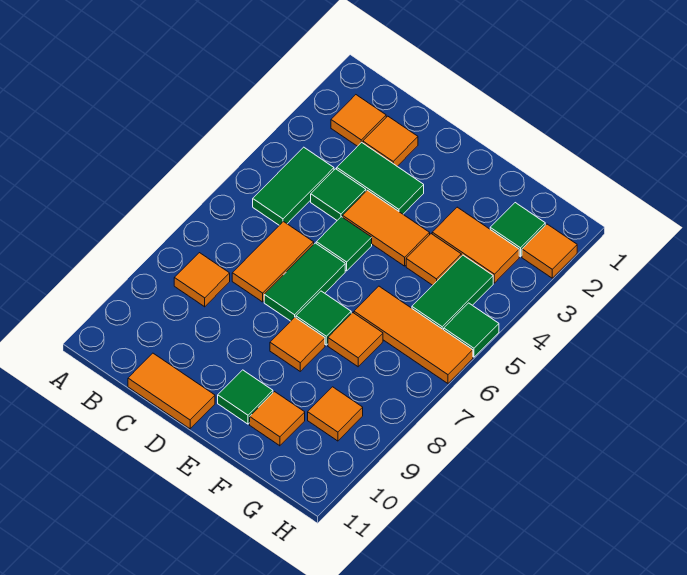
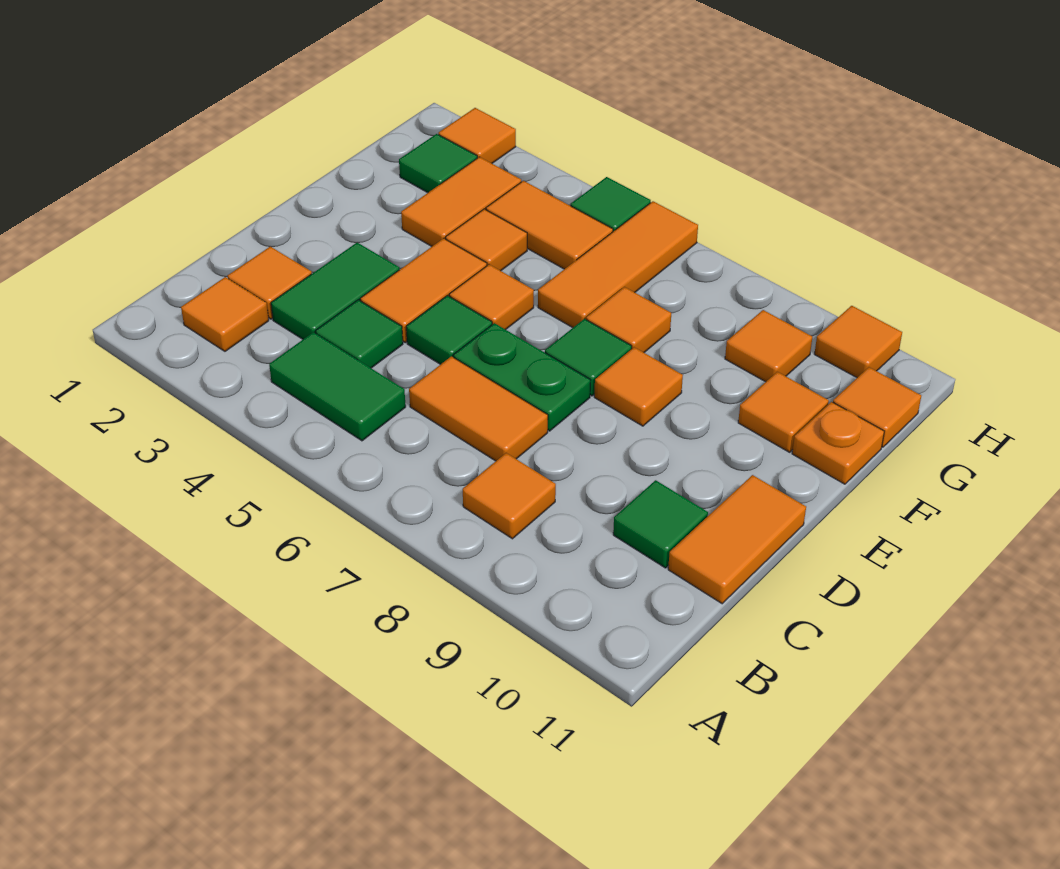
green 1x2 tile [264,243,345,321] -> green 1x2 plate [454,323,590,431]
none -> orange 1x1 tile [449,264,534,330]
green 1x1 tile [218,370,273,424] -> green 1x1 tile moved to [613,480,708,568]
none -> orange 1x1 plate [792,402,884,484]
green 1x2 tile [412,255,493,330] -> orange 1x2 tile [486,181,613,269]
none -> orange 1x1 tile [833,367,921,447]
none -> orange 1x1 tile [815,306,902,378]

